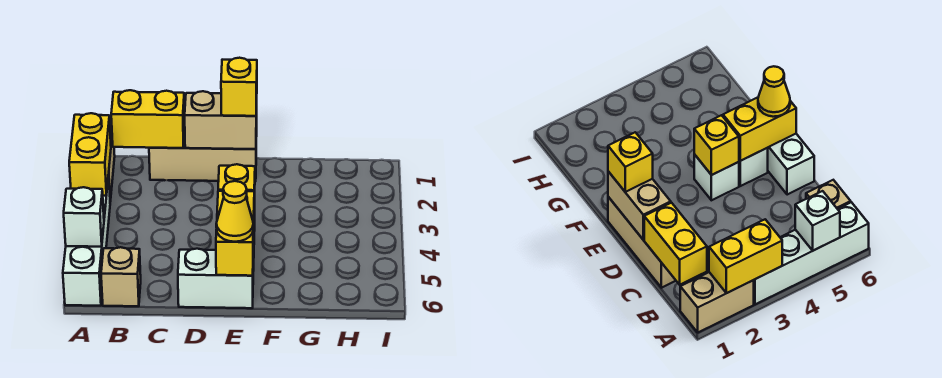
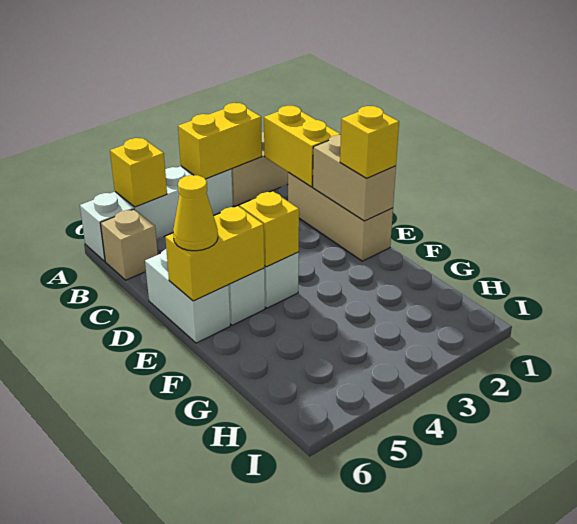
white 1x1 brick [64,187,104,247] -> yellow 1x1 brick [110,138,167,207]

